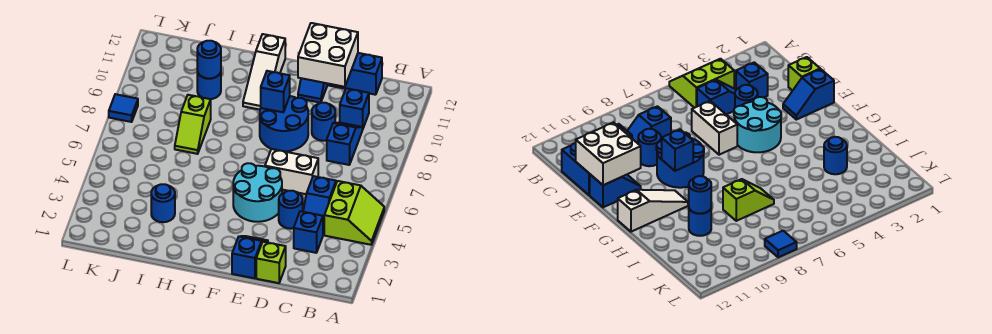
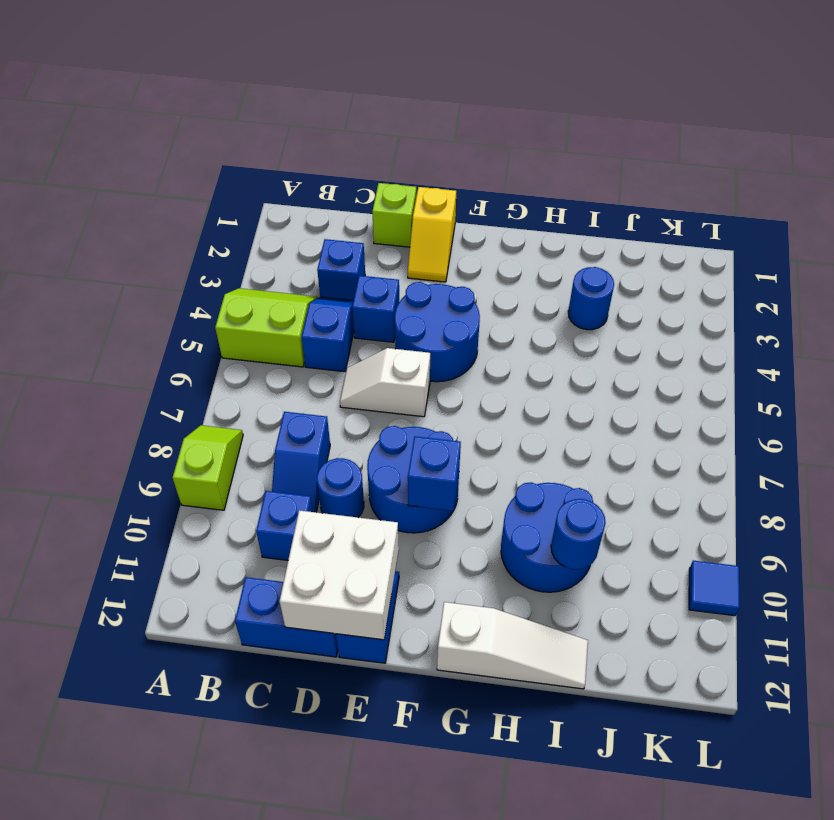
lime 2x2 slope [324,181,384,245] -> lime 2x2 slope turned to [215,288,318,367]
blue 1x1 round brick [279,191,303,229] -> blue 1x1 brick [352,276,399,342]
white 1x2 brick [265,149,318,194] -> white 1x2 slope [340,348,430,417]
blue 1x2 slope [232,236,268,278] -> yellow 1x2 slope [408,187,456,282]
cyan 2x2 round brick [233,163,282,222] -> blue 2x2 round brick [395,282,480,382]
white 1x3 slope [243,34,285,110] -> white 1x3 slope turned to [437,602,588,689]
lime 1x2 slope [175,95,211,154] -> lime 1x2 slope moved to [173,425,243,510]
blue 1x1 round brick [197,72,221,99] -> blue 2x2 round brick [501,482,593,592]
blue 1x1 tile [109,94,138,122] -> blue 1x1 tile moved to [689,561,739,616]

